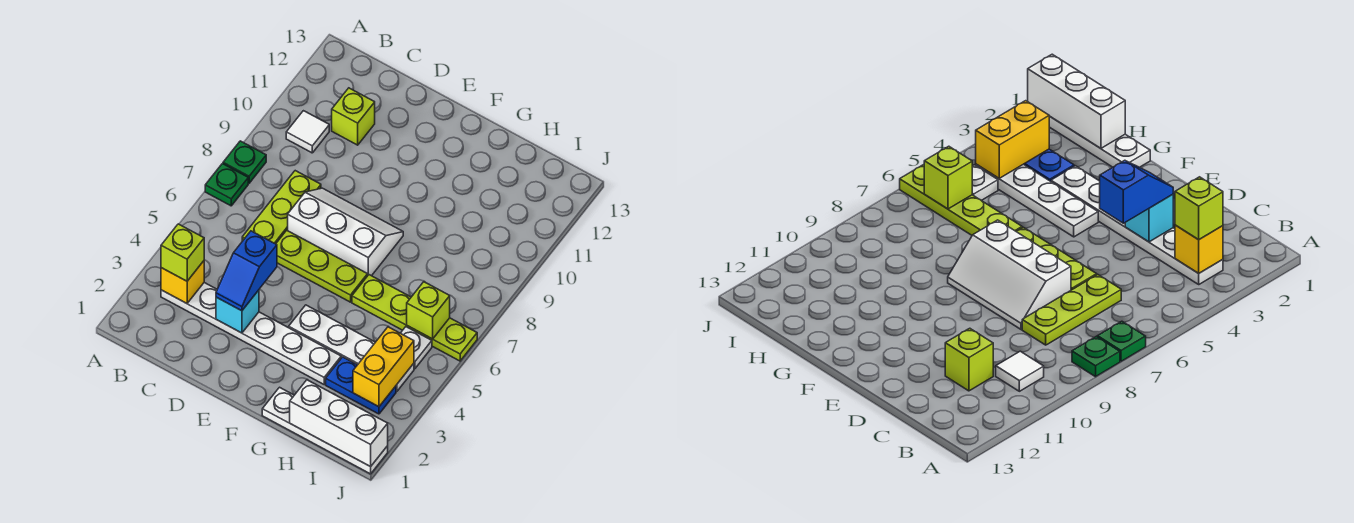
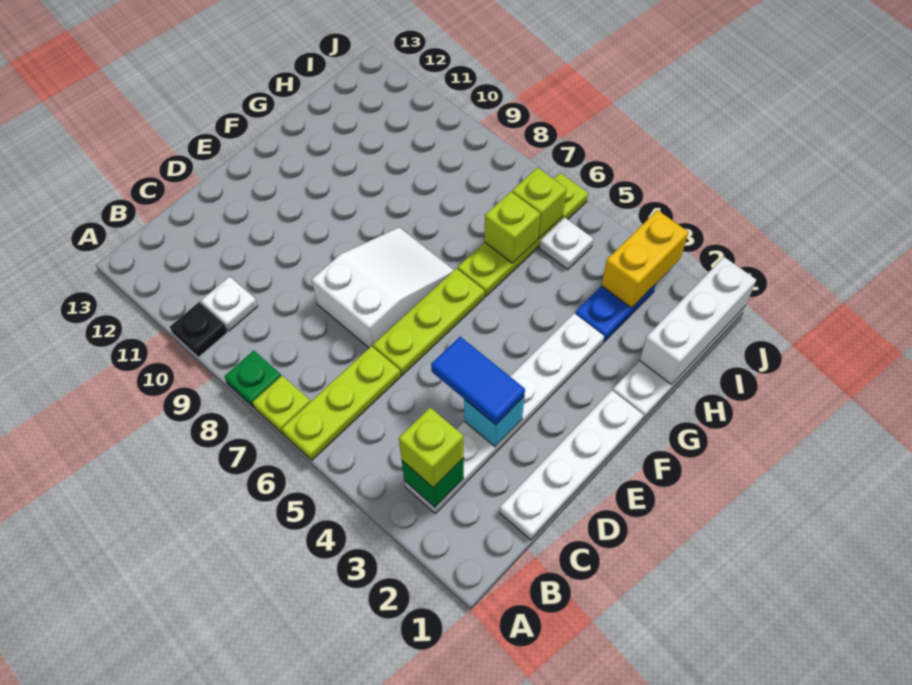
green 1x1 plate [205,164,248,206] -> lime 1x1 plate [253,376,310,434]
none -> black 1x1 plate [170,302,228,357]
yellow 1x1 brick [161,261,204,303] -> green 1x1 brick [402,458,464,507]
white 1x1 tile [286,111,329,153] -> white 1x1 plate [201,277,258,331]
lime 1x3 plate [242,171,321,244] -> lime 1x3 plate turned to [282,346,400,460]
lime 1x1 brick [332,88,375,145] -> lime 1x1 brick moved to [484,192,540,263]
blue 1x2 slope [216,231,277,311] -> blue 1x2 tile [431,337,525,425]
white 2x3 slope [288,188,403,276] -> white 2x3 slope turned to [312,227,454,348]
white 1x4 plate [289,305,414,391] -> white 1x4 plate moved to [499,390,643,540]
yellow 1x2 brick [353,327,414,407] -> yellow 1x2 brick turned to [602,210,688,308]

